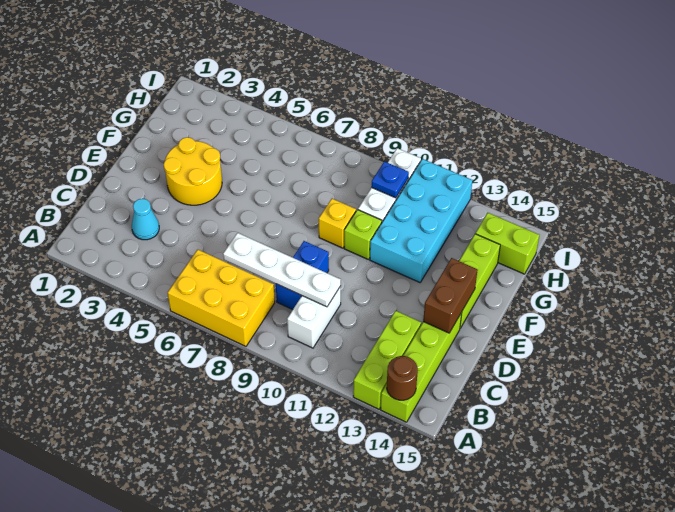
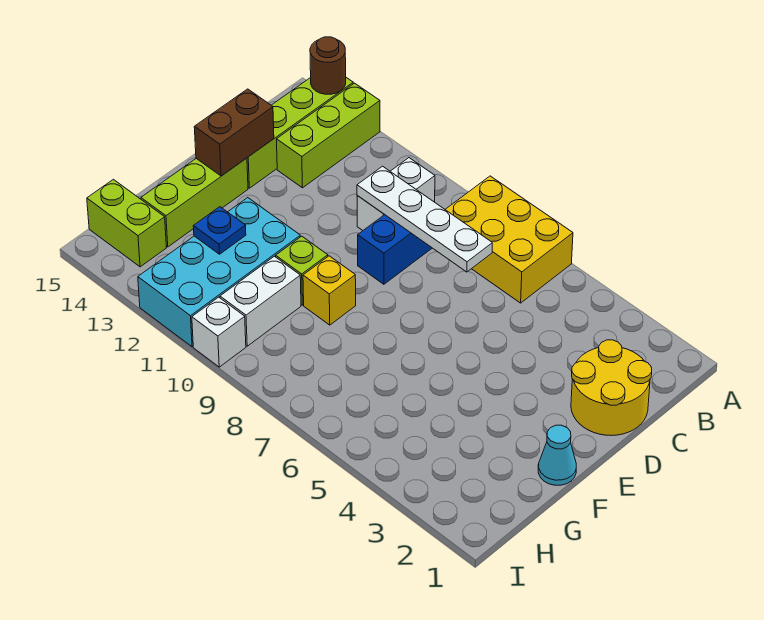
cyan 1x1 cone [132,199,159,240] -> cyan 1x1 cone moved to [538,425,576,485]
yellow 2x2 round brick [164,137,222,205] -> yellow 2x2 round brick moved to [571,340,652,436]
blue 1x1 plate [371,162,409,198] -> blue 1x1 plate moved to [193,207,246,254]

